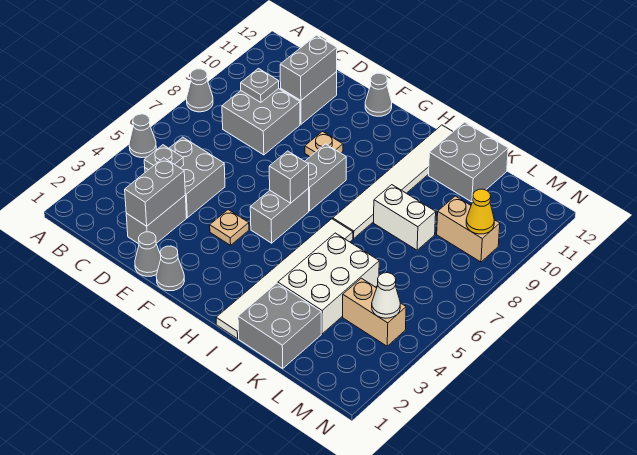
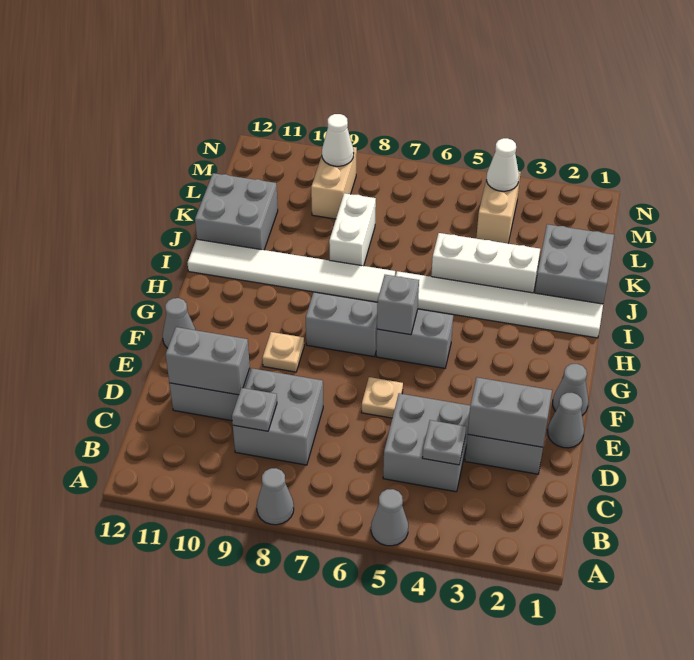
tan 1x1 plate [210,210,249,245] -> tan 1x1 plate moved to [361,377,403,418]
white 2x3 brick [278,233,379,334] -> white 1x3 brick [431,233,540,293]
yellow 1x1 cone [466,189,494,234] -> white 1x1 cone [322,114,354,166]

